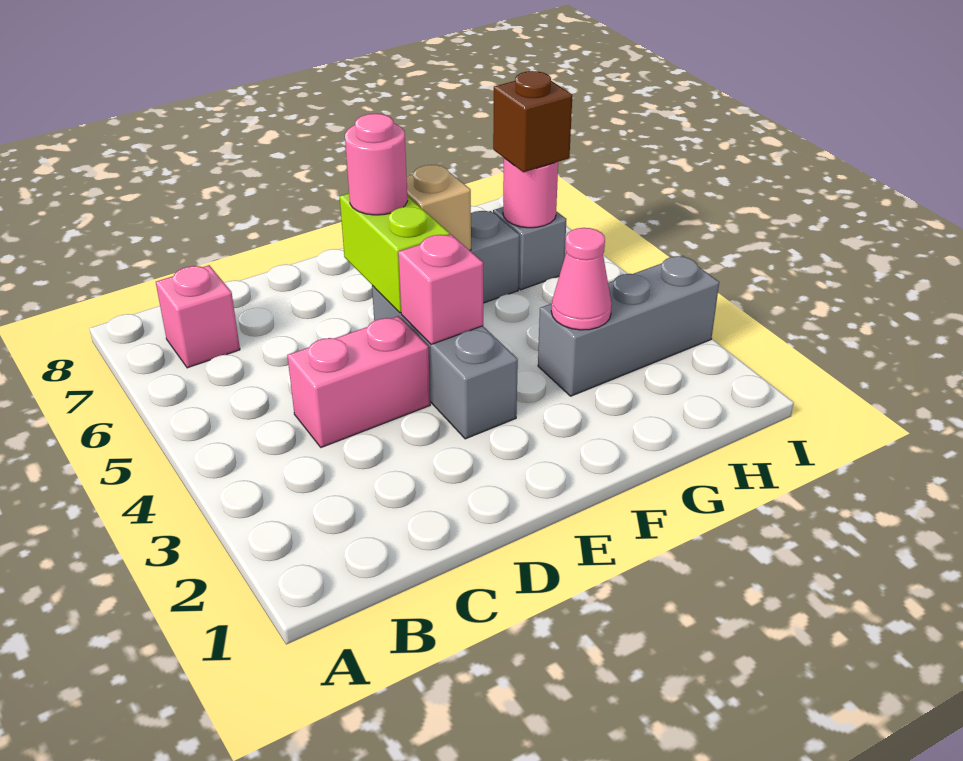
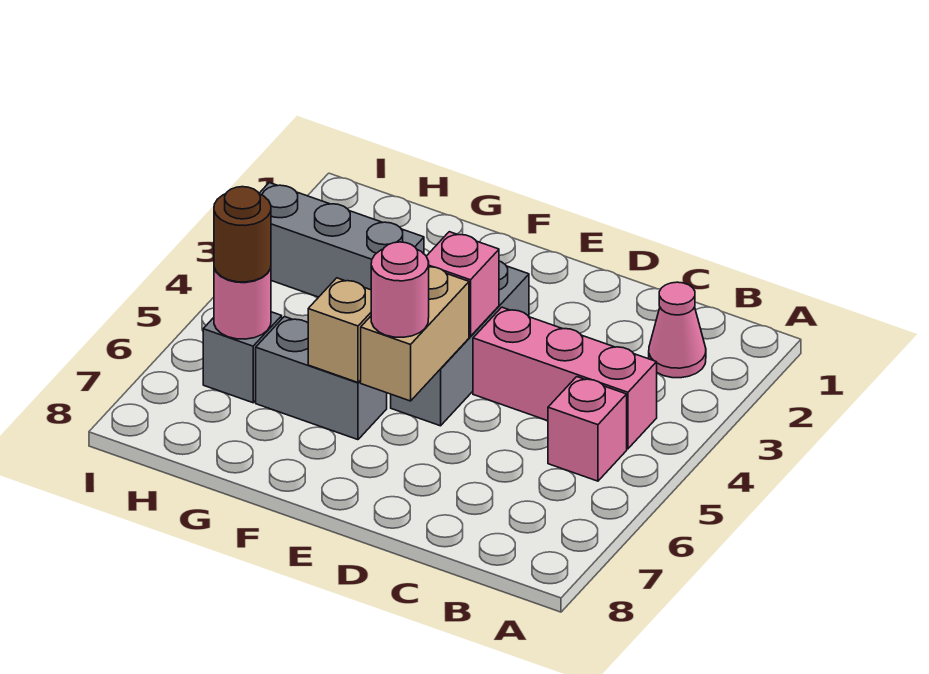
pink 1x1 brick [156,265,240,368] -> pink 1x1 brick moved to [548,377,627,481]
pink 1x2 brick [287,316,430,448] -> pink 1x3 brick [473,307,657,449]
lime 1x2 brick [340,193,450,313] -> tan 1x2 brick [361,267,469,401]
pink 1x1 cone [551,228,612,330] -> pink 1x1 cone moved to [649,282,706,378]
brown 1x1 brick [493,71,572,172] -> brown 1x1 round brick [214,187,271,282]

